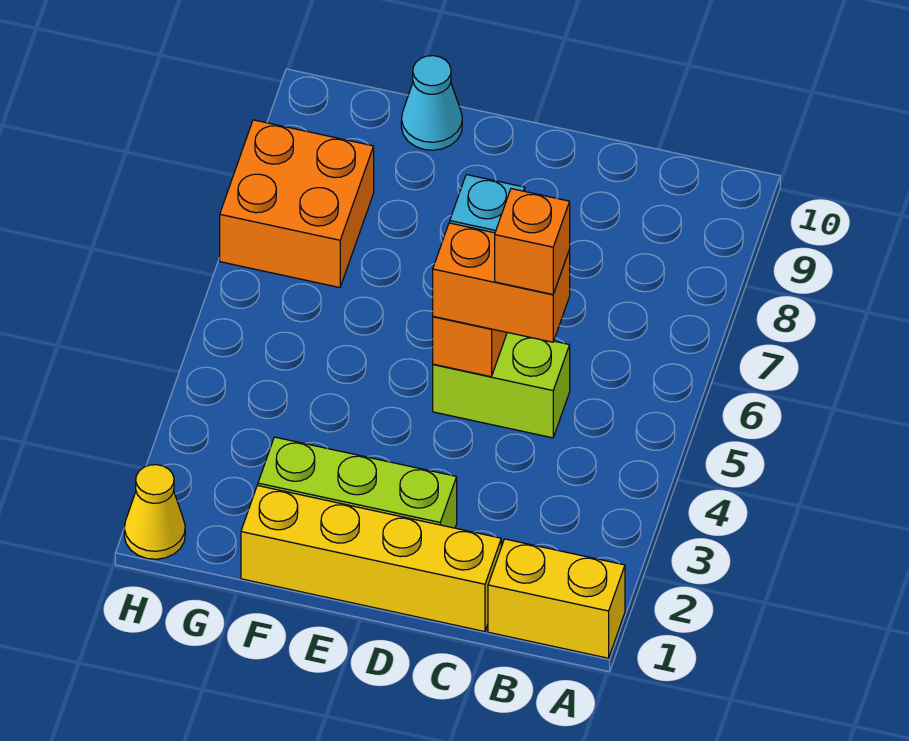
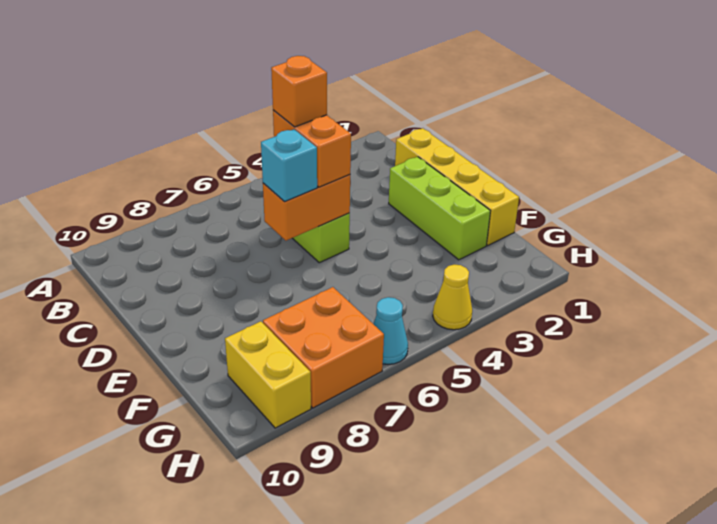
yellow 1x2 brick [488,539,625,658] -> yellow 1x2 brick moved to [225,321,311,428]
cyan 1x1 cone [401,56,462,150] -> cyan 1x1 cone moved to [374,297,408,364]
yellow 1x1 cone [124,465,185,559] -> yellow 1x1 cone moved to [433,264,472,330]

